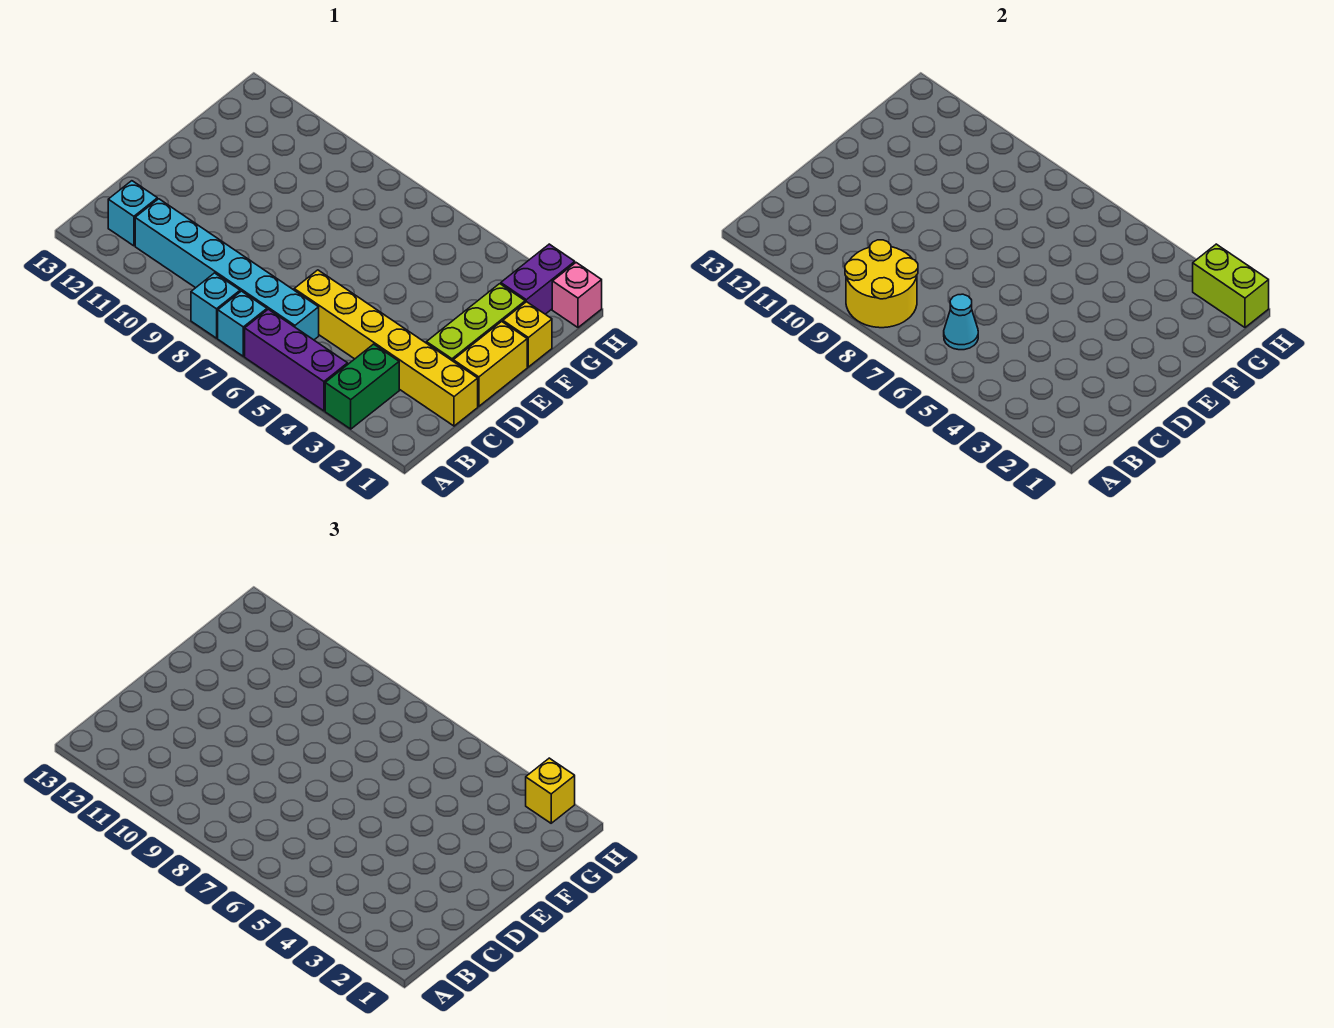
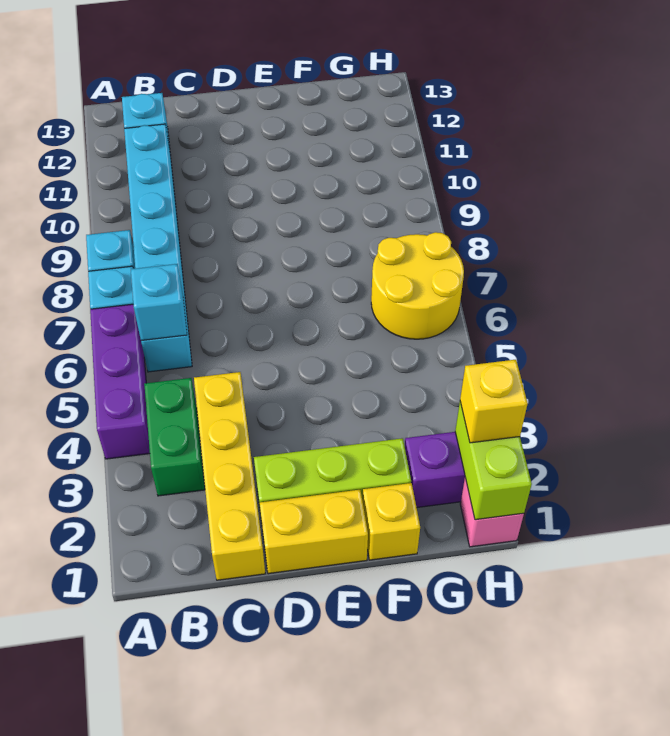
green 1x2 brick [325,344,399,429] -> green 1x2 brick turned to [144,378,205,496]
yellow 2x2 round brick [845,240,918,328] -> yellow 2x2 round brick moved to [371,232,464,339]
cyan 1x1 cone [944,294,978,350] -> cyan 1x1 brick [131,264,187,341]
yellow 1x6 brick [294,270,478,426] -> yellow 1x4 brick [194,372,265,580]

